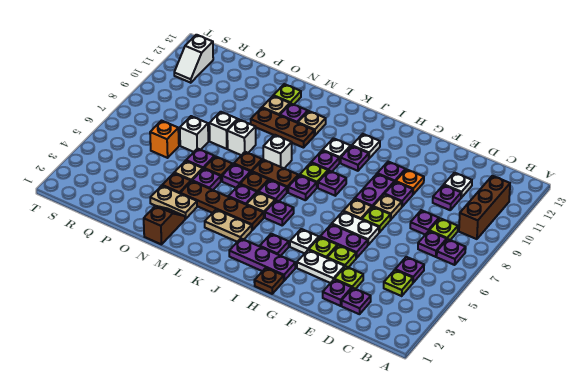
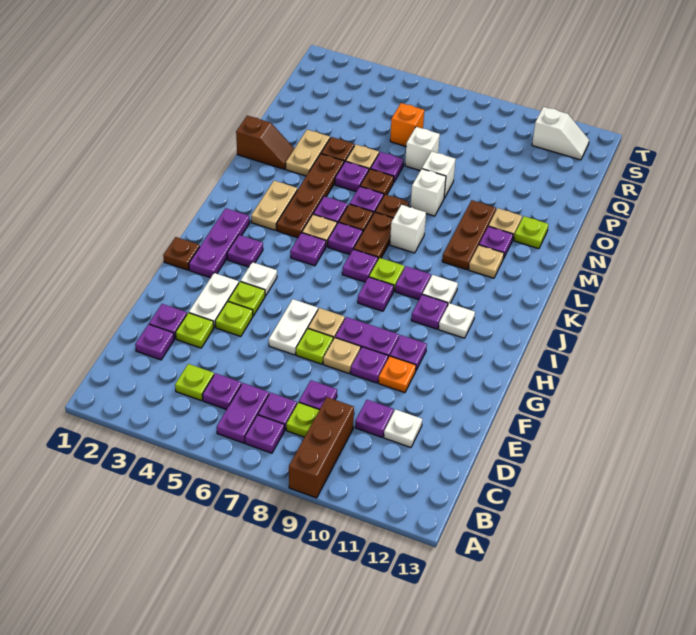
brown 1x3 brick [459,176,510,239] -> brown 1x3 brick turned to [289,397,354,498]
purple 1x2 plate [320,224,368,258] -> purple 1x2 plate moved to [217,383,269,443]
white 1x2 slope [174,35,213,83] -> white 1x2 slope turned to [532,107,589,160]

